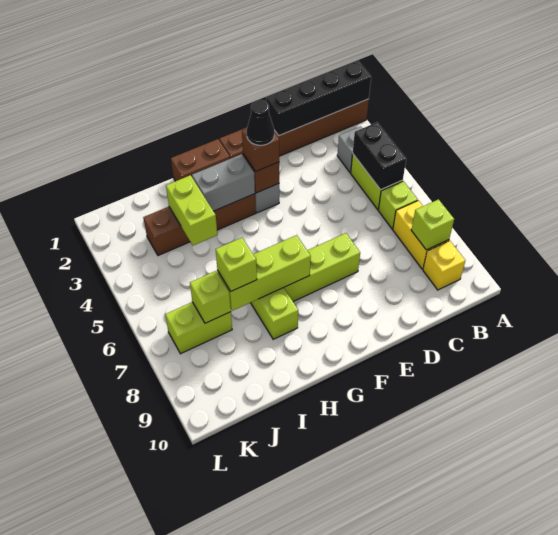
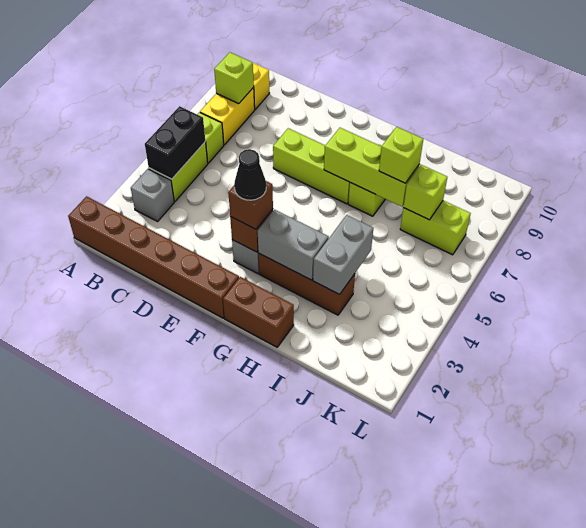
black 1x4 brick [266,61,371,136] -> none
brown 1x4 brick [143,194,256,256] -> brown 1x3 brick [259,254,355,315]
lime 1x2 brick [166,175,217,245] -> grey 1x2 brick [313,215,373,294]

